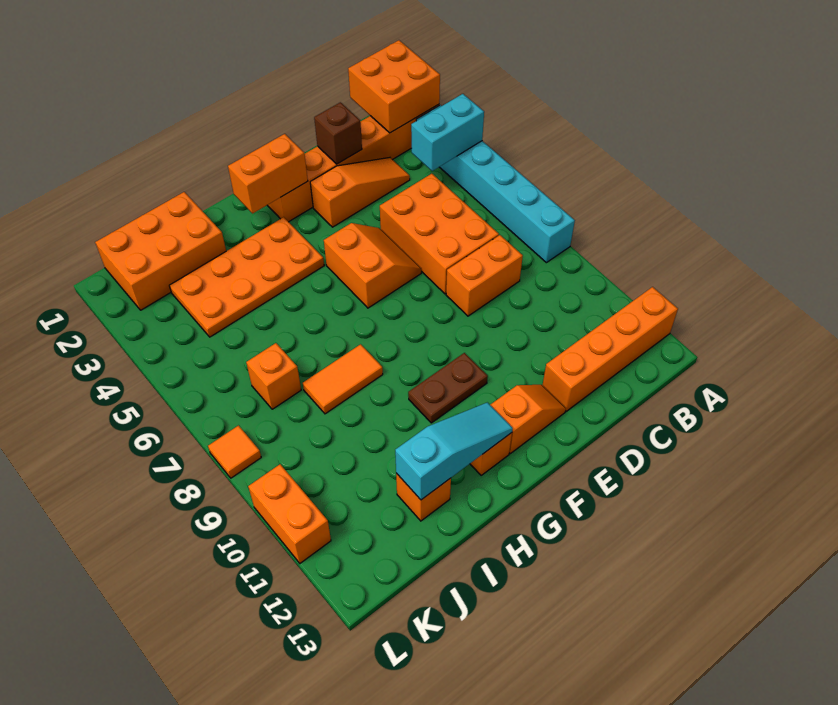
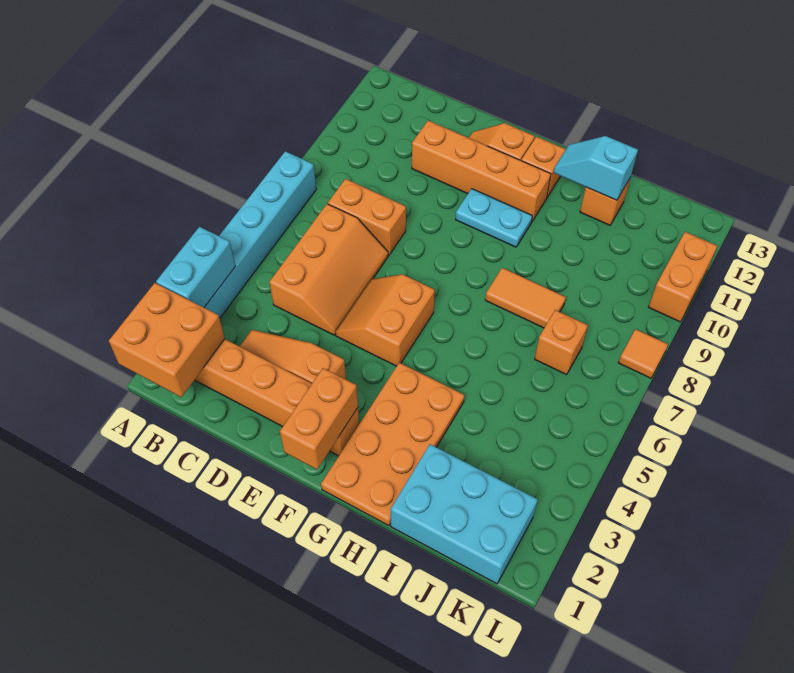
cyan 1x2 brick [411,94,484,171] -> cyan 1x2 brick turned to [156,227,235,307]
orange 1x4 brick [542,287,678,411] -> orange 1x4 brick moved to [412,121,551,221]
orange 2x3 brick [380,174,499,294] -> orange 2x3 slope [269,204,388,335]
brown 1x1 brick [314,102,362,164] -> none
orange 1x2 brick [228,134,308,213] -> orange 1x2 brick turned to [280,368,358,469]
brown 1x2 plate [408,353,488,423] -> cyan 1x2 plate [455,189,532,247]
orange 2x4 plate [169,217,324,337] -> orange 2x4 plate turned to [321,363,465,526]
cyan 1x3 slope [395,402,513,500] -> cyan 1x2 slope [553,136,638,200]
orange 2x3 brick [95,192,226,310] -> cyan 2x3 brick [390,444,538,584]

